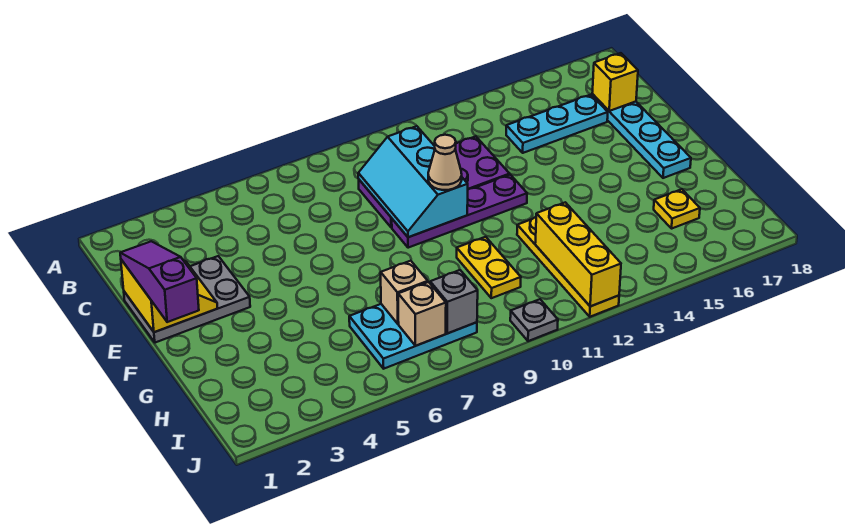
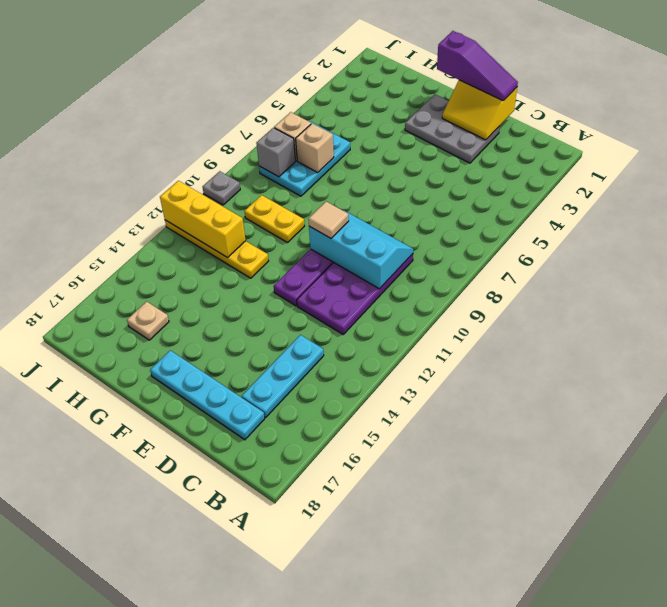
yellow 1x1 brick [592,53,638,111] -> none
grey 2x3 plate [124,256,250,343] -> grey 2x3 plate turned to [405,94,500,163]
tan 1x1 cone [428,135,462,190] -> tan 1x1 tile [308,202,349,238]
yellow 1x1 plate [654,189,700,228] -> tan 1x1 plate [127,302,169,340]

